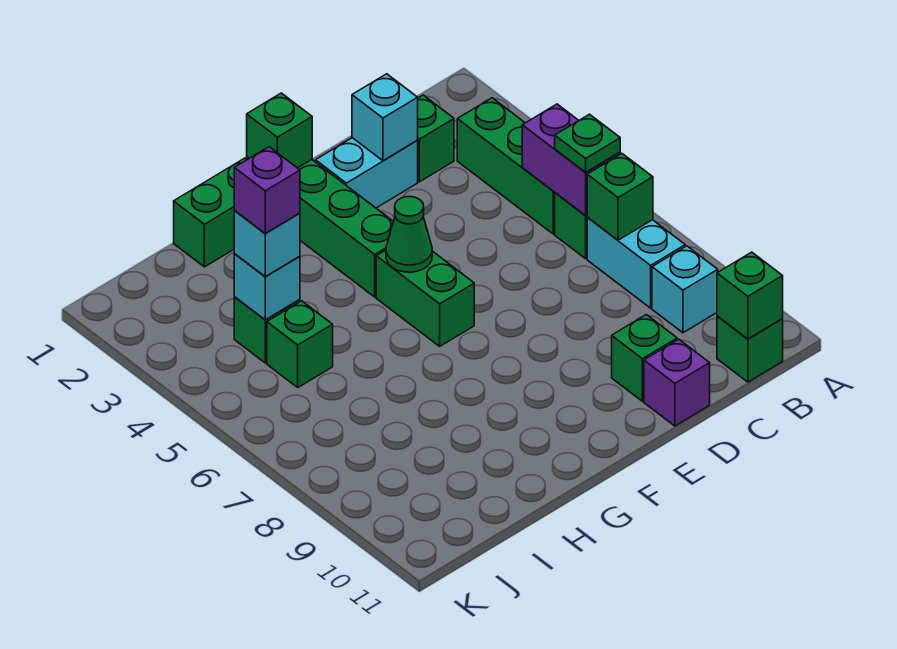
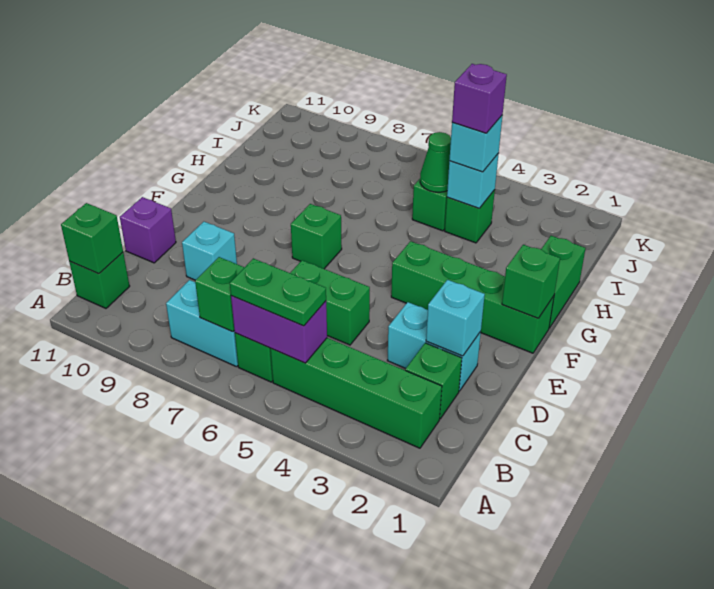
green 1x3 brick [457,98,555,234] -> green 1x4 brick [271,338,442,448]
green 1x1 plate [555,114,620,172] -> green 1x2 plate [230,258,326,326]
cyan 1x1 brick [652,246,718,333] -> cyan 1x1 brick moved to [182,222,237,280]
cyan 1x2 brick [316,138,418,208] -> cyan 1x2 brick turned to [387,302,481,391]
green 1x1 brick [612,315,677,401] -> green 1x1 brick moved to [291,204,342,269]
green 1x2 brick [376,250,474,346] -> green 1x2 brick moved to [291,260,370,345]
green 1x1 cone [386,197,432,272] -> green 1x1 cone moved to [420,132,451,192]

